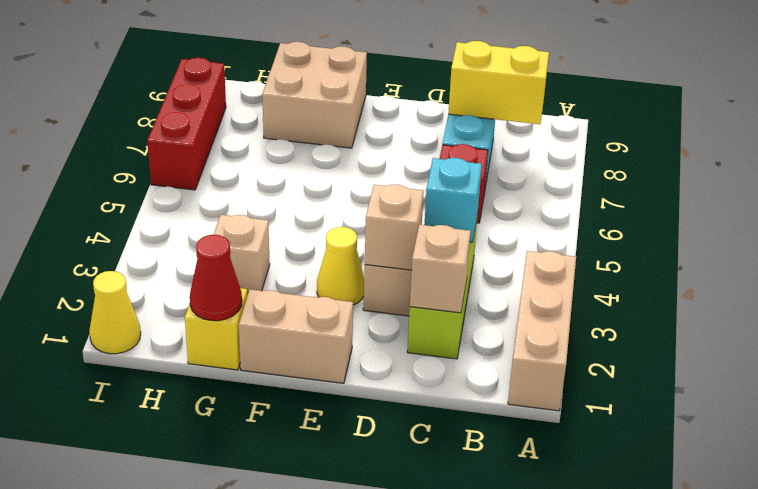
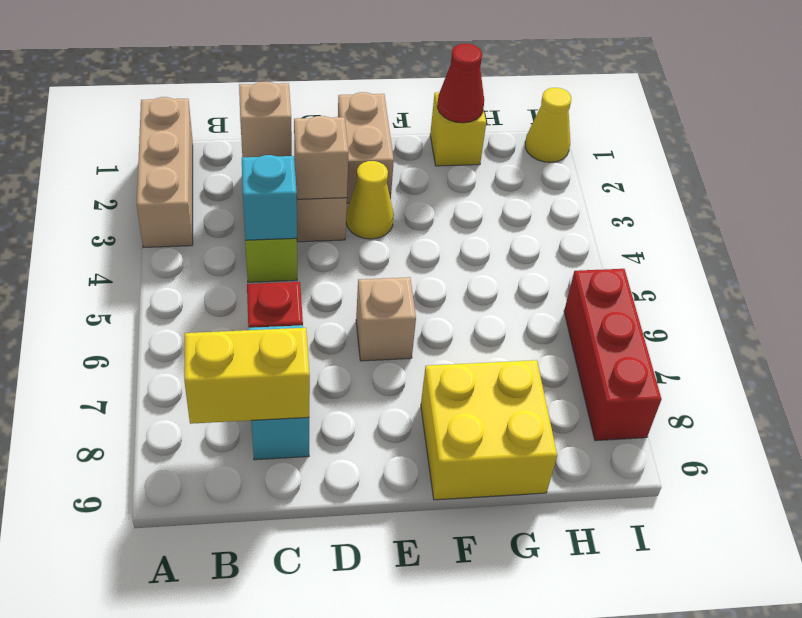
tan 1x2 brick [239,289,353,383] -> tan 1x2 brick turned to [338,92,394,203]
tan 2x2 brick [262,42,367,148] -> yellow 2x2 brick [421,360,557,500]
tan 1x1 brick [214,215,270,295] -> tan 1x1 brick moved to [356,277,416,361]

